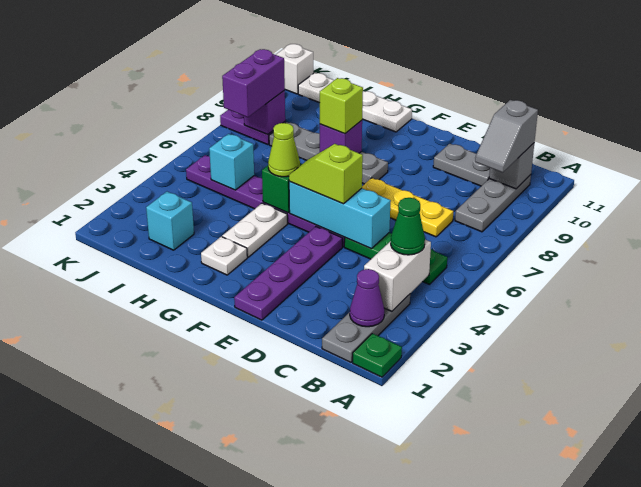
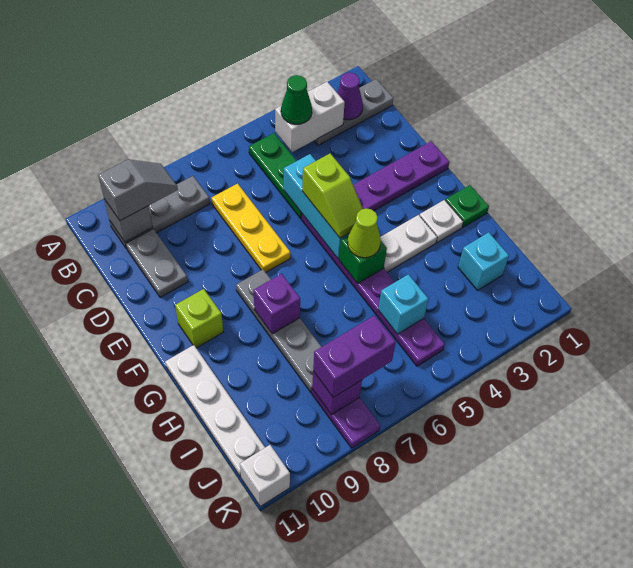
green 1x1 plate [353,333,402,377] -> green 1x1 plate moved to [445,185,489,227]
lime 1x1 brick [320,78,363,134] -> lime 1x1 brick moved to [175,289,223,348]

